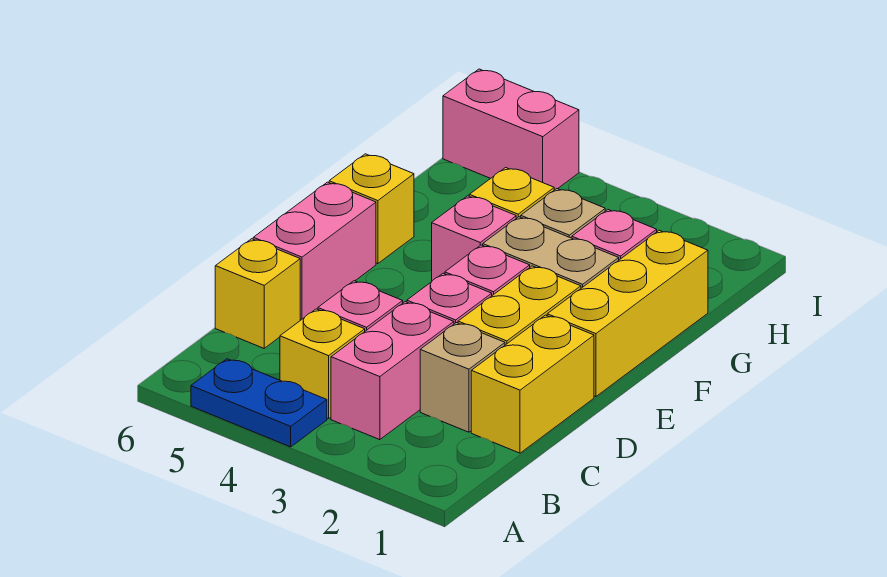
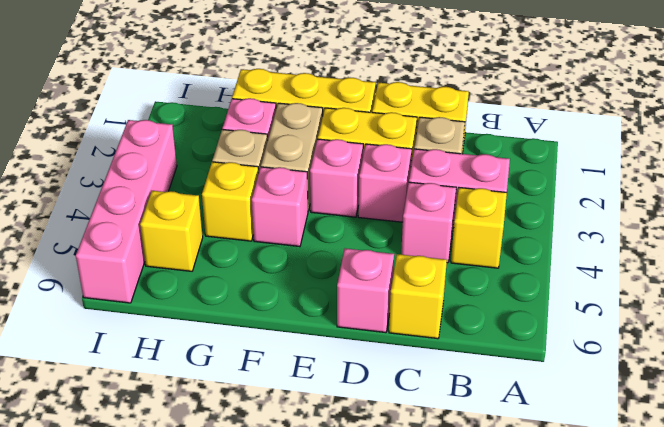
blue 1x2 plate [191,359,327,447] -> none
pink 1x2 brick [253,182,376,320] -> pink 1x1 brick [337,248,394,333]
yellow 1x1 brick [329,154,414,264] -> yellow 1x1 brick moved to [140,191,203,271]
pink 1x2 brick [443,69,579,190] -> pink 1x4 brick [76,120,177,303]

